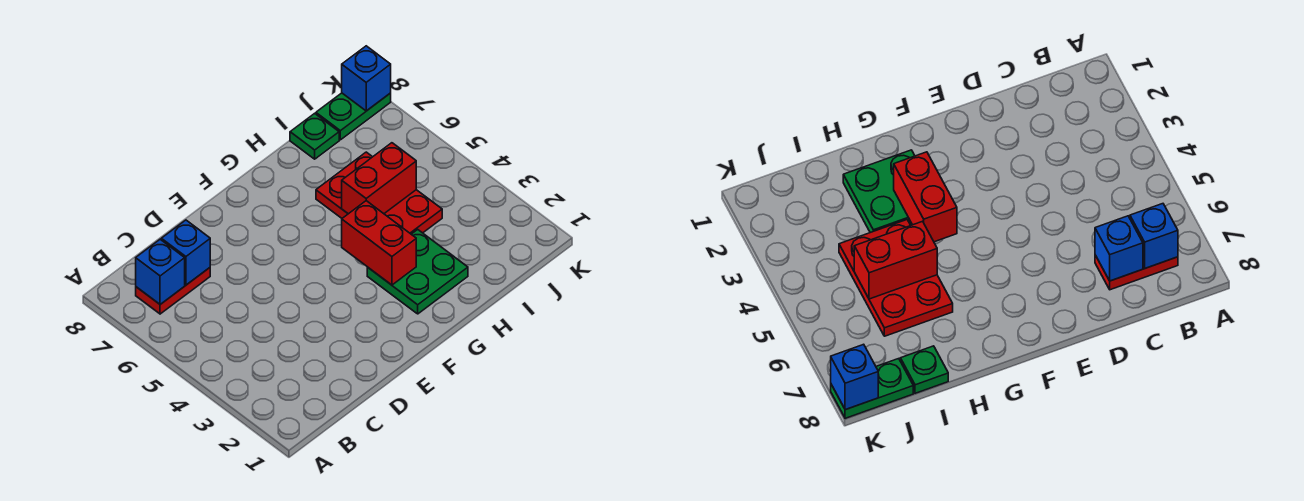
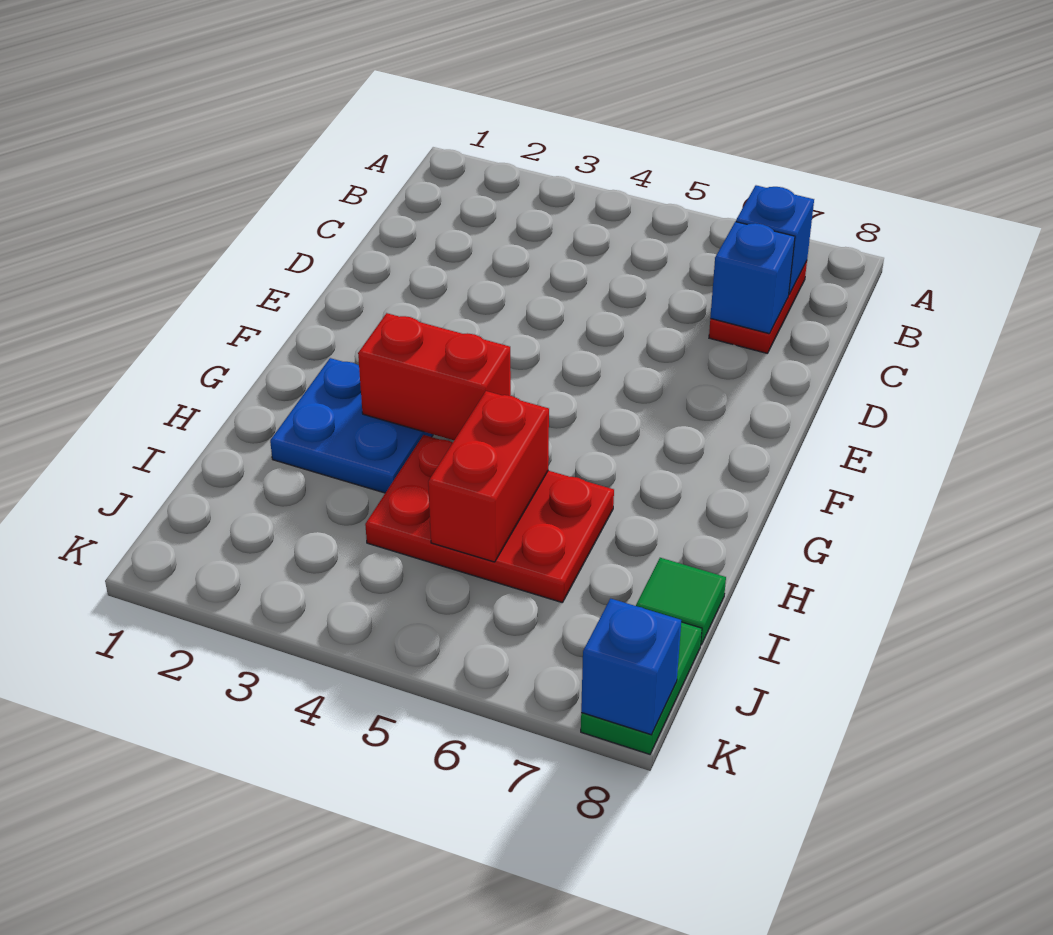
green 2x2 plate [367,230,468,314] -> blue 2x2 plate [270,358,433,493]
green 1x1 plate [290,113,339,159] -> green 1x1 tile [636,558,726,645]

